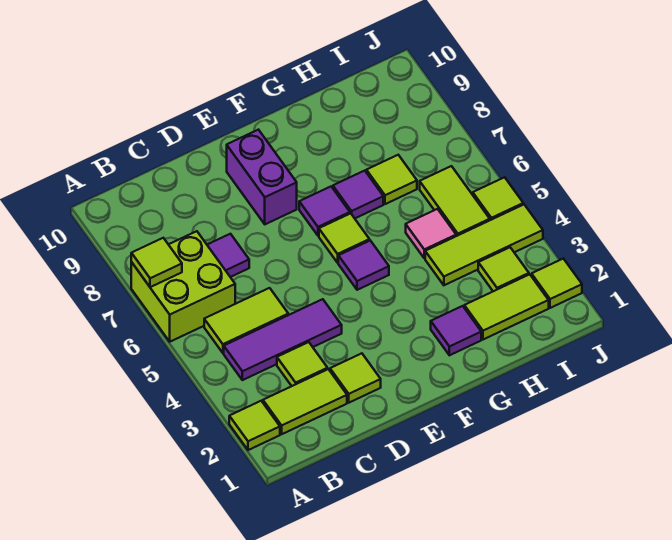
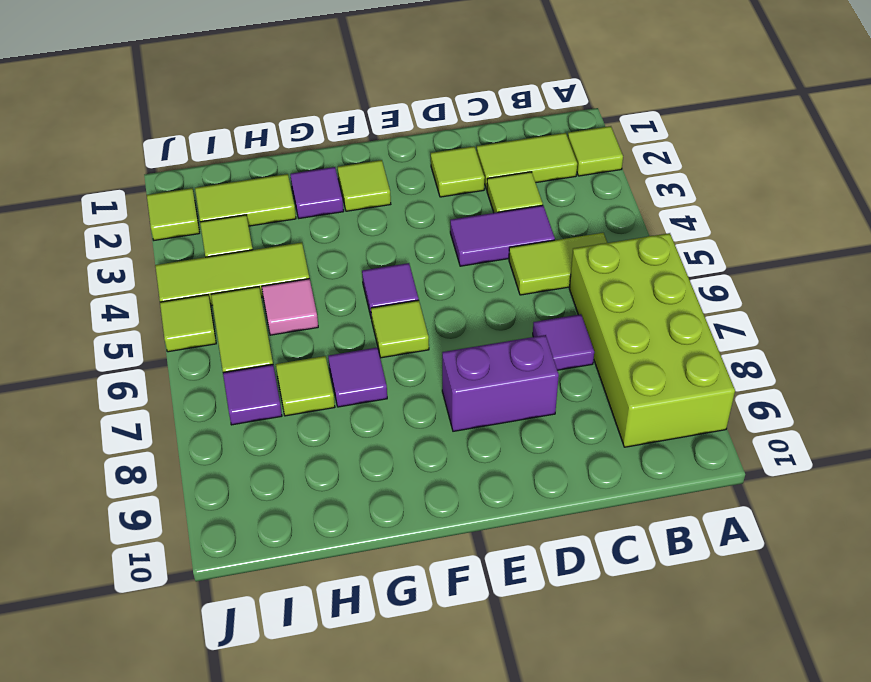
lime 2x2 brick [131,231,235,342] -> lime 2x4 brick [569,233,735,447]
lime 1x1 tile [131,238,182,287] -> lime 1x1 tile moved to [338,160,391,211]
purple 1x3 tile [224,299,342,380] -> purple 1x2 tile [450,205,555,266]
purple 1x2 brick [227,130,297,224] -> purple 1x2 brick turned to [442,335,559,431]
purple 1x1 tile [299,187,350,236] -> purple 1x1 tile moved to [223,365,282,425]

